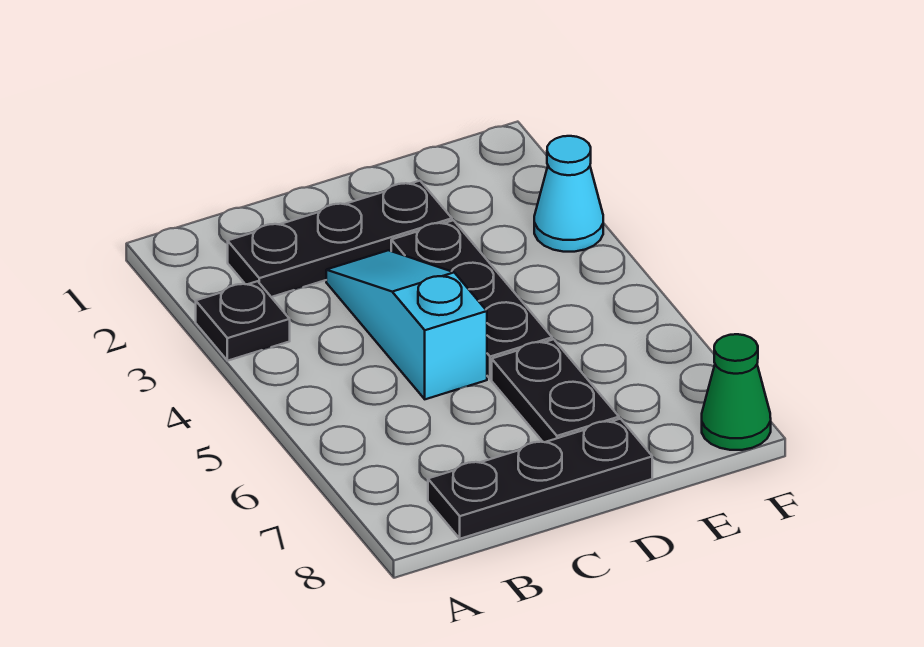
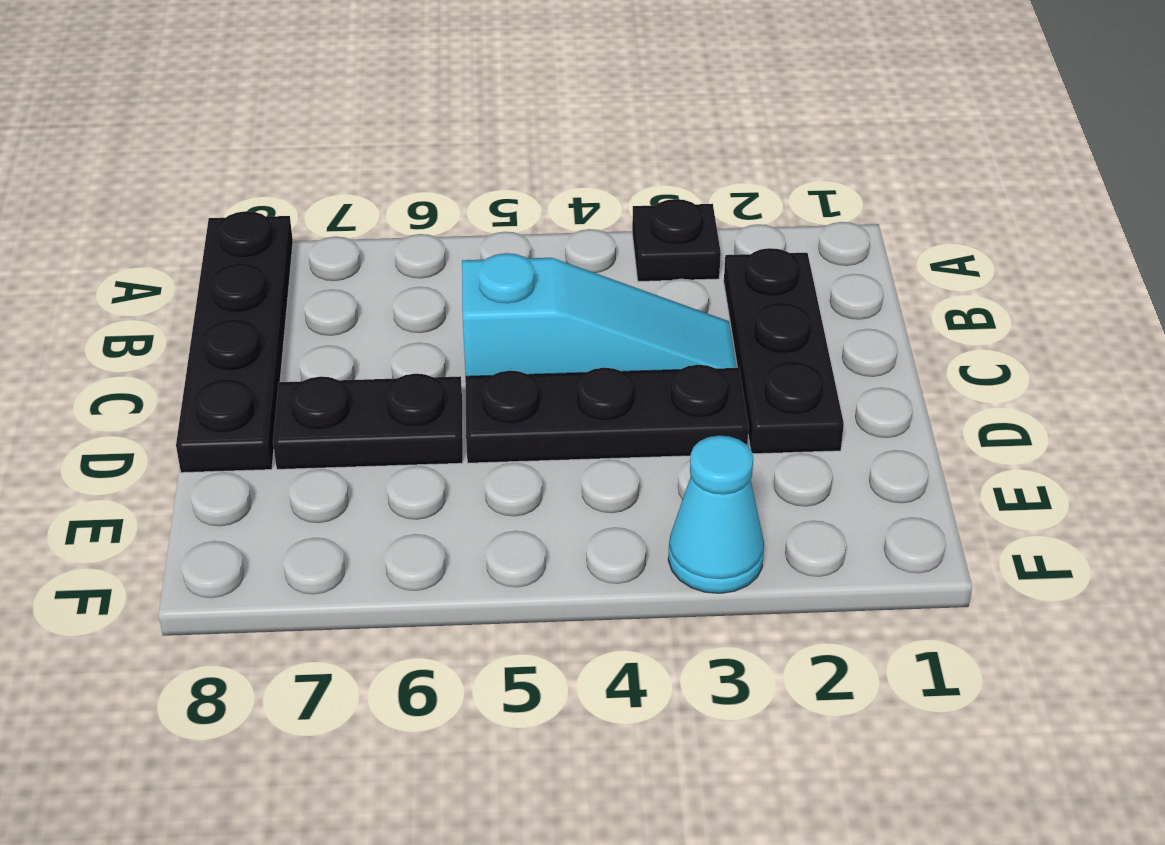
black 1x3 plate [428,419,652,539] -> black 1x4 plate [176,211,293,473]
green 1x1 cone [702,334,771,450] -> none

